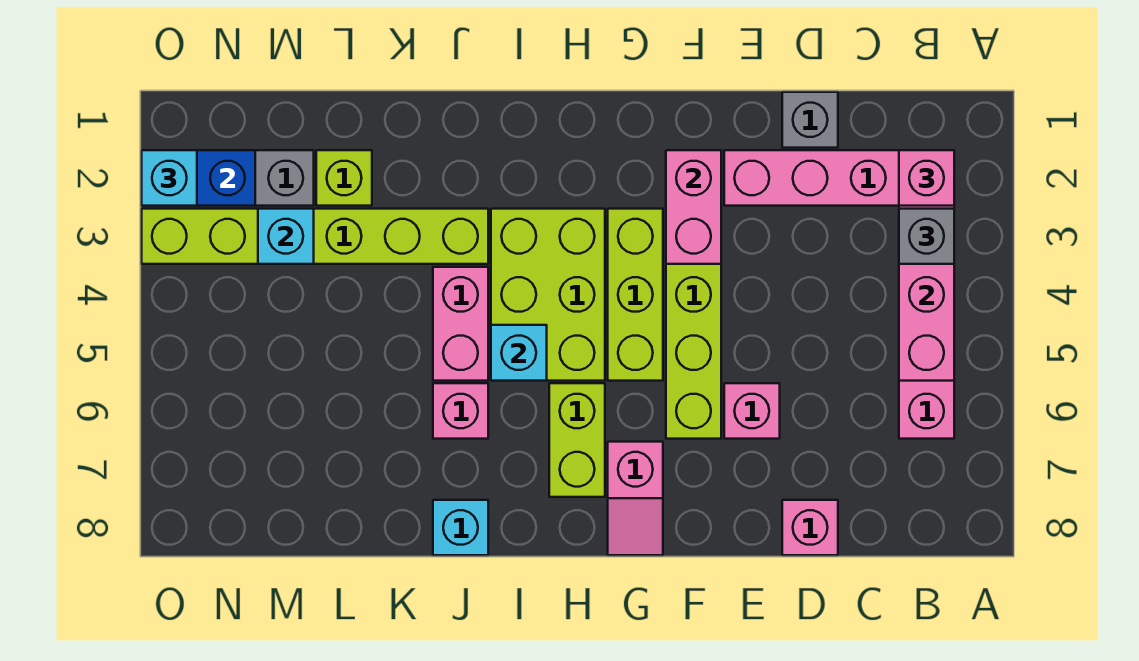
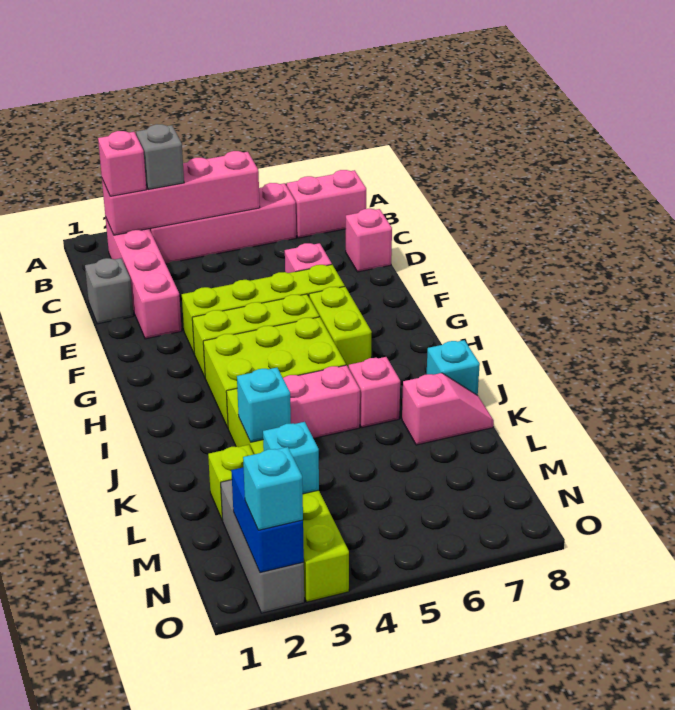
pink 1x2 brick [666,150,721,264] -> pink 1x2 brick moved to [287,170,366,238]
pink 1x2 slope [608,442,663,555] -> pink 1x2 slope moved to [402,373,494,445]
lime 1x2 brick [549,383,605,497] -> lime 1x2 brick turned to [309,287,372,368]
cyan 1x1 brick [491,325,547,381] -> cyan 1x1 brick moved to [237,368,291,442]

